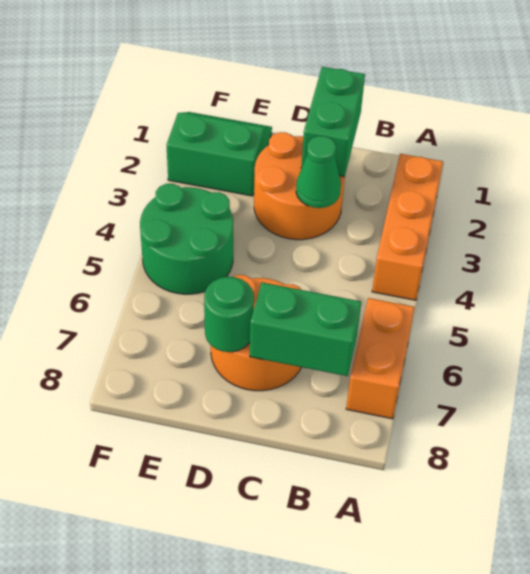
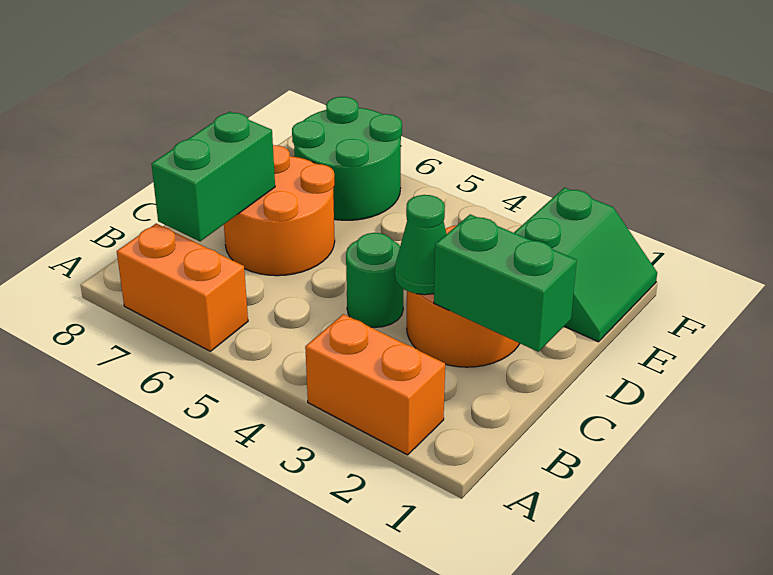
orange 1x3 brick [372,154,443,300] -> orange 1x2 brick [305,314,445,455]
green 1x1 round brick [204,277,254,352] -> green 1x1 round brick moved to [346,233,403,328]
green 2x2 round brick [140,184,233,294] -> green 2x2 round brick moved to [292,97,402,220]

